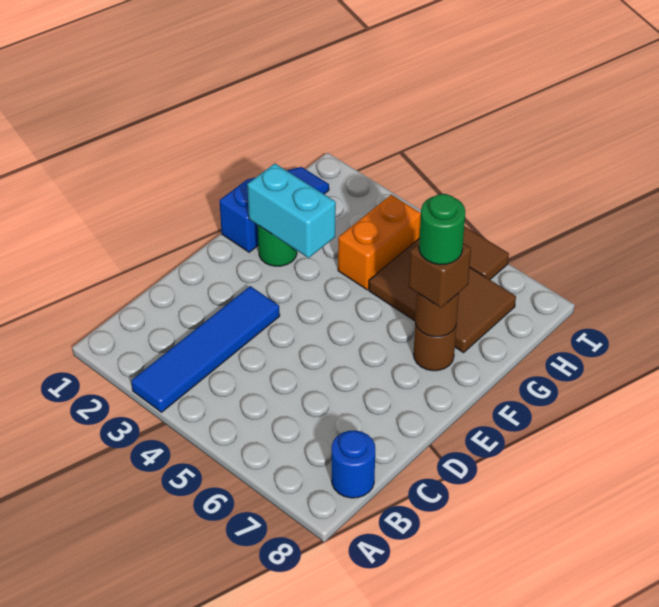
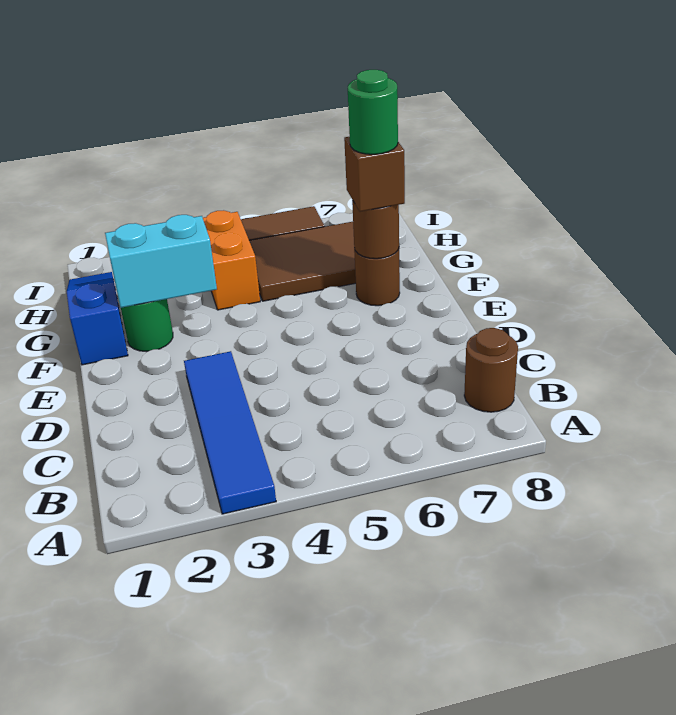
blue 1x1 round brick [332,430,375,498] -> brown 1x1 round brick [464,328,518,412]

